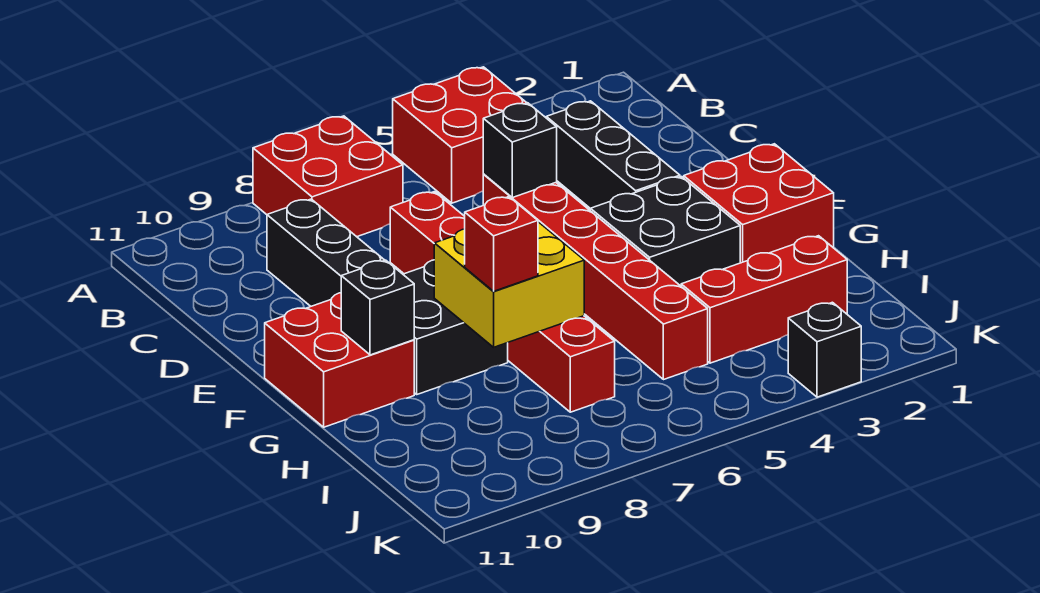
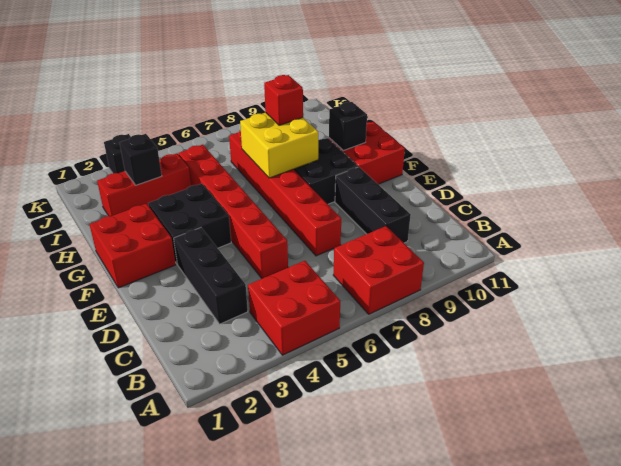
black 1x1 brick [483,103,557,198] -> black 1x1 brick moved to [120,134,162,185]

